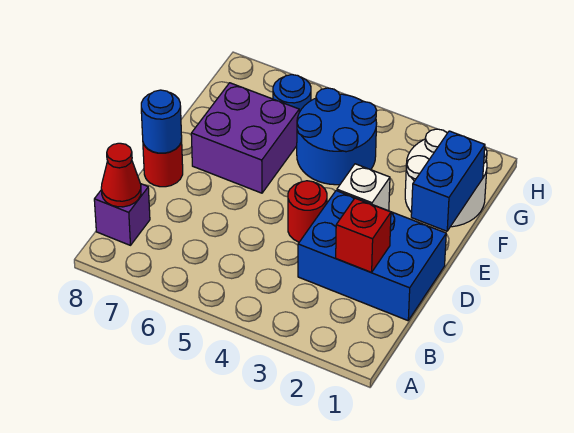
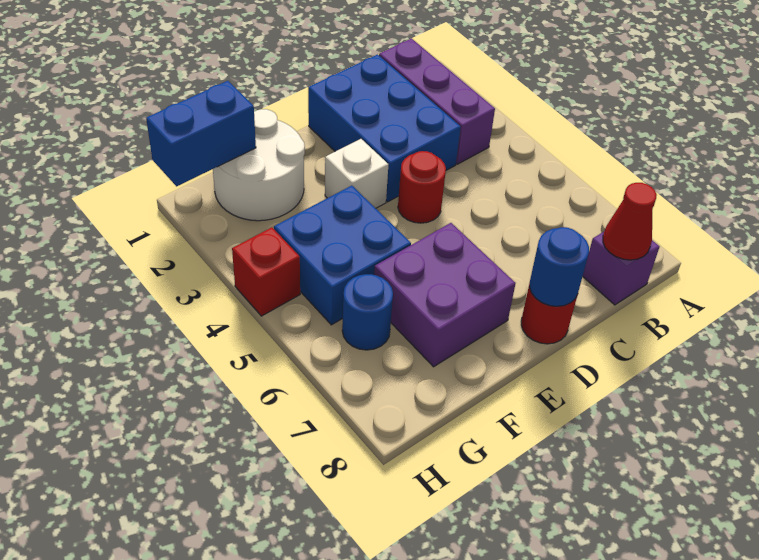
none -> purple 1x3 brick [379,38,495,164]
red 1x1 brick [336,198,391,272] -> red 1x1 brick moved to [232,227,300,316]
blue 1x2 brick [411,131,485,231] -> blue 1x2 brick moved to [146,81,256,186]
blue 2x2 round brick [297,88,377,185] -> blue 2x2 brick [274,186,411,325]

